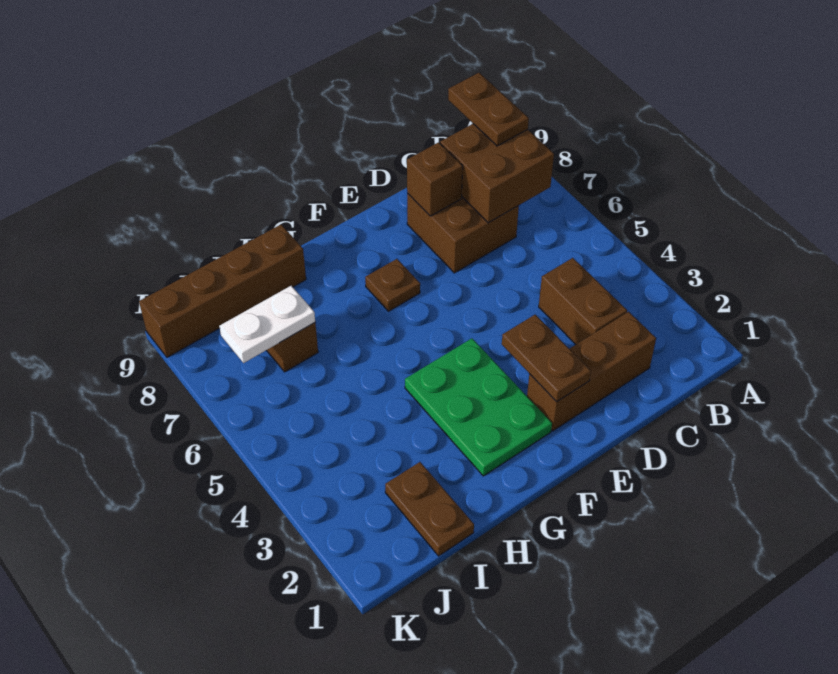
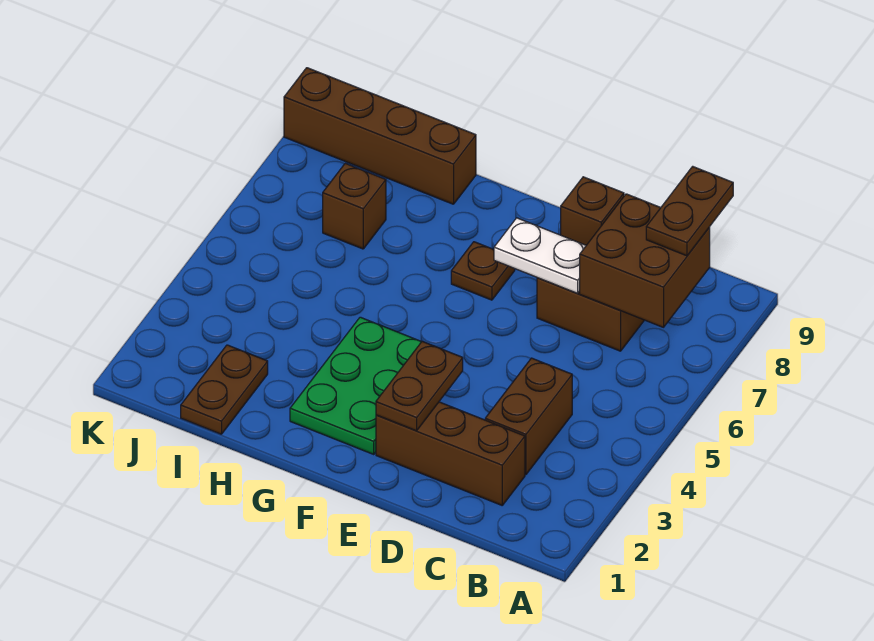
white 1x2 plate [219,286,315,363] -> white 1x2 plate moved to [494,218,586,293]

